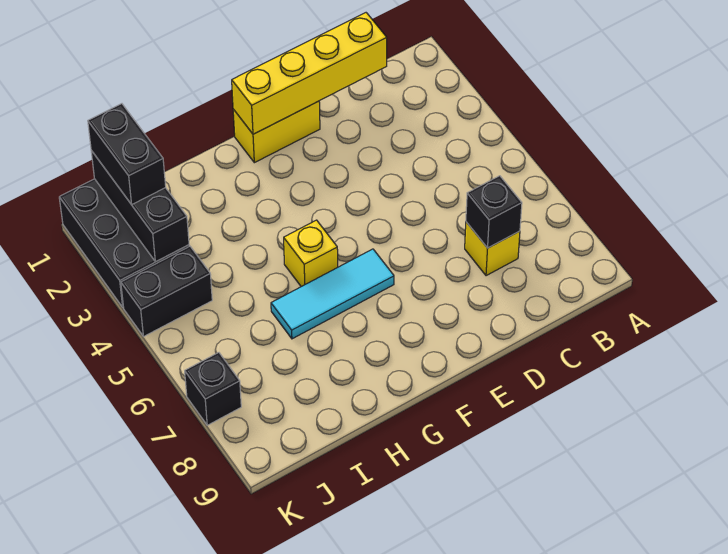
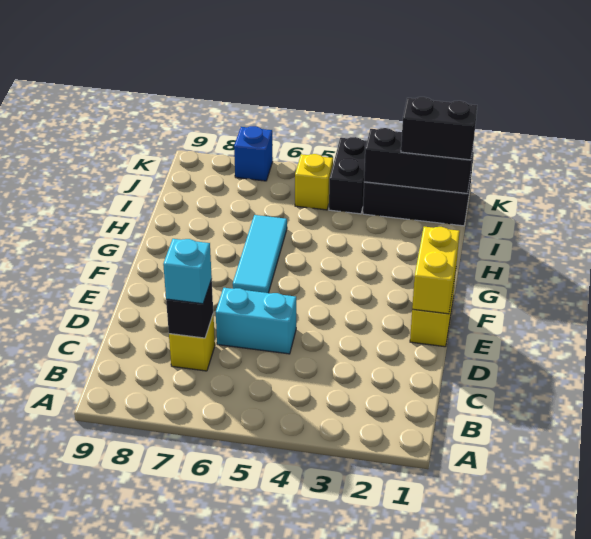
yellow 1x4 brick [232,13,387,134] -> yellow 1x2 brick [412,227,460,314]
none -> cyan 1x1 brick [163,239,212,304]
none -> cyan 1x2 brick [216,288,296,354]
yellow 1x1 brick [284,220,338,287] -> yellow 1x1 brick moved to [295,154,333,210]
black 1x1 brick [185,352,241,425] -> blue 1x1 brick [234,126,273,181]

